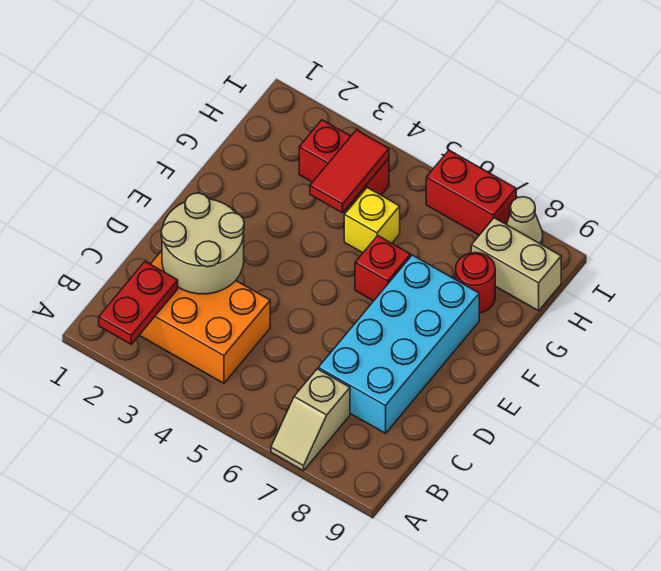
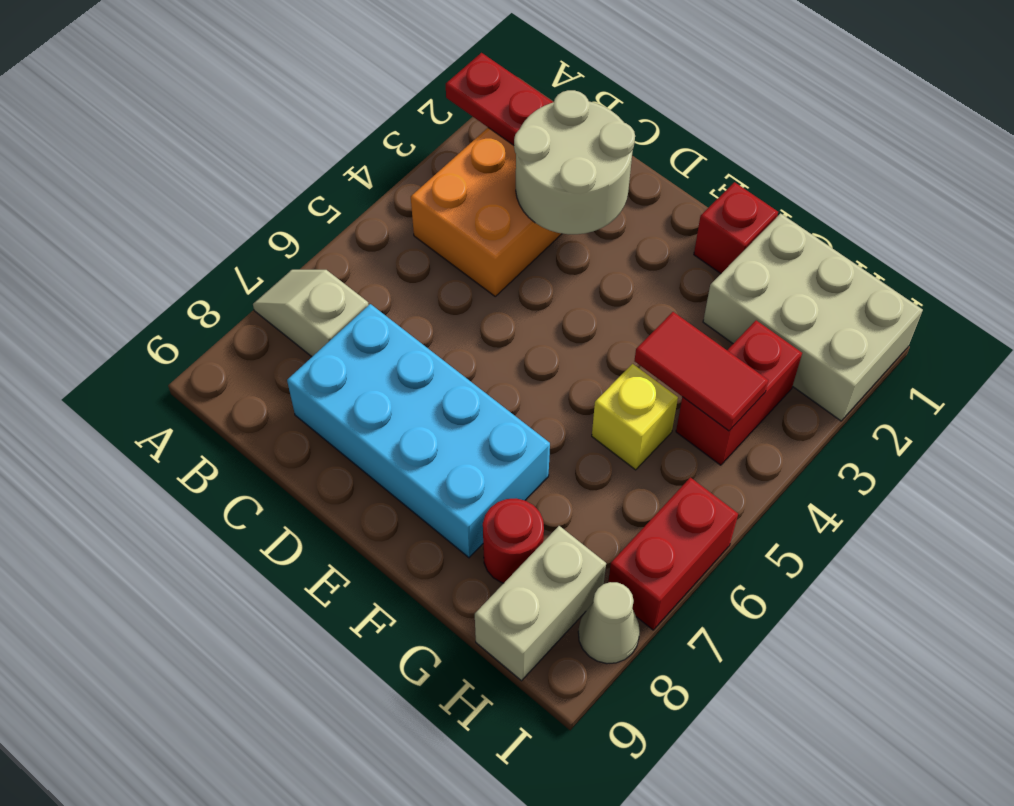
red 1x1 brick [355,236,411,301] -> red 1x1 brick moved to [694,182,778,274]
none -> tan 2x3 brick [703,213,923,421]

